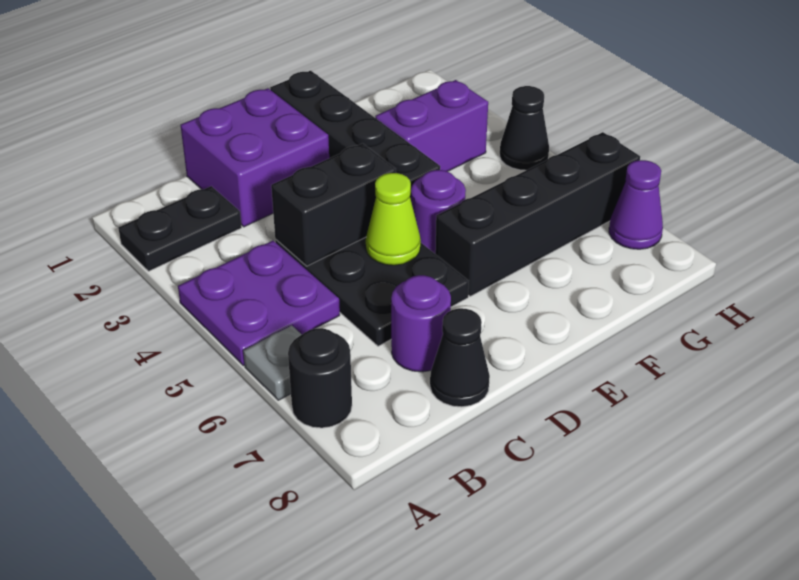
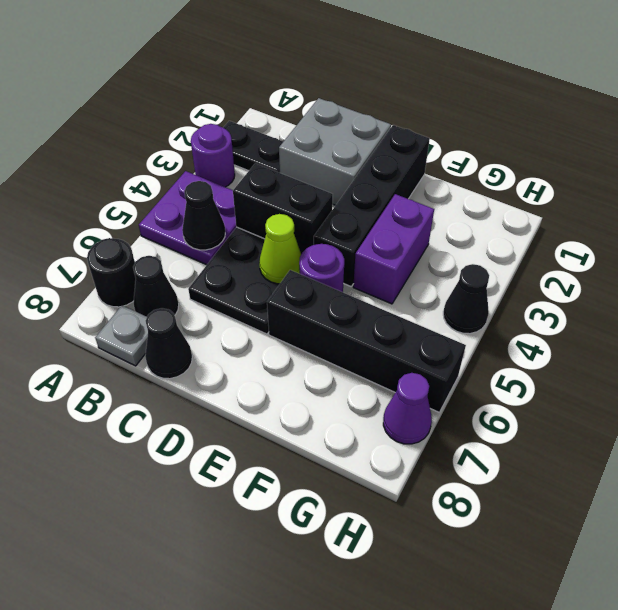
grey 1x1 plate [243,325,302,400] -> grey 1x1 plate moved to [95,305,148,366]
none -> black 1x1 cone [182,181,225,250]
none -> black 1x1 cone [133,256,179,317]
purple 2x2 brick [181,88,329,227] -> grey 2x2 brick [279,98,391,205]
purple 1x1 round brick [391,275,451,372] -> purple 1x1 round brick moved to [191,124,235,187]
purple 1x2 brick [375,80,488,171] -> purple 1x2 brick turned to [353,194,434,304]

